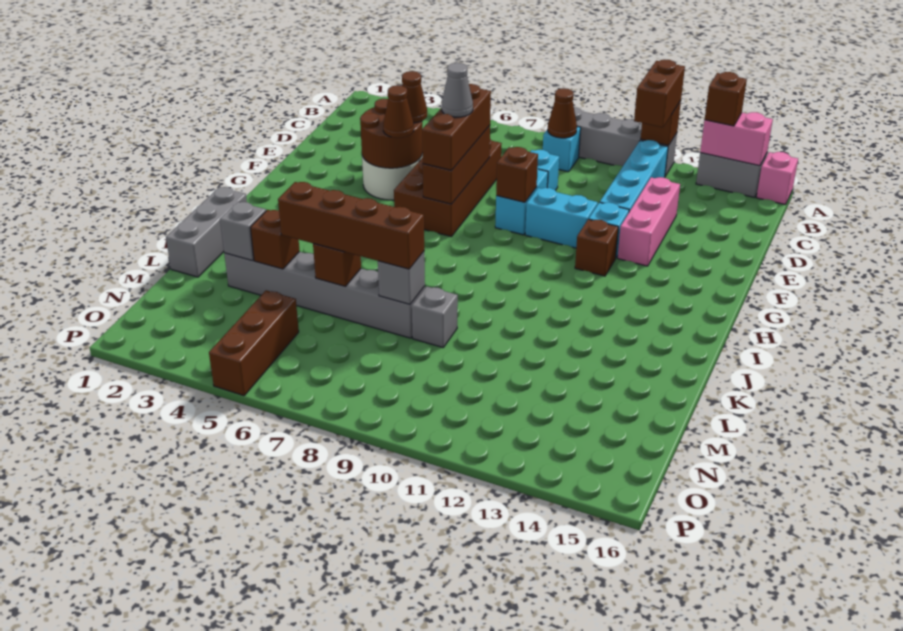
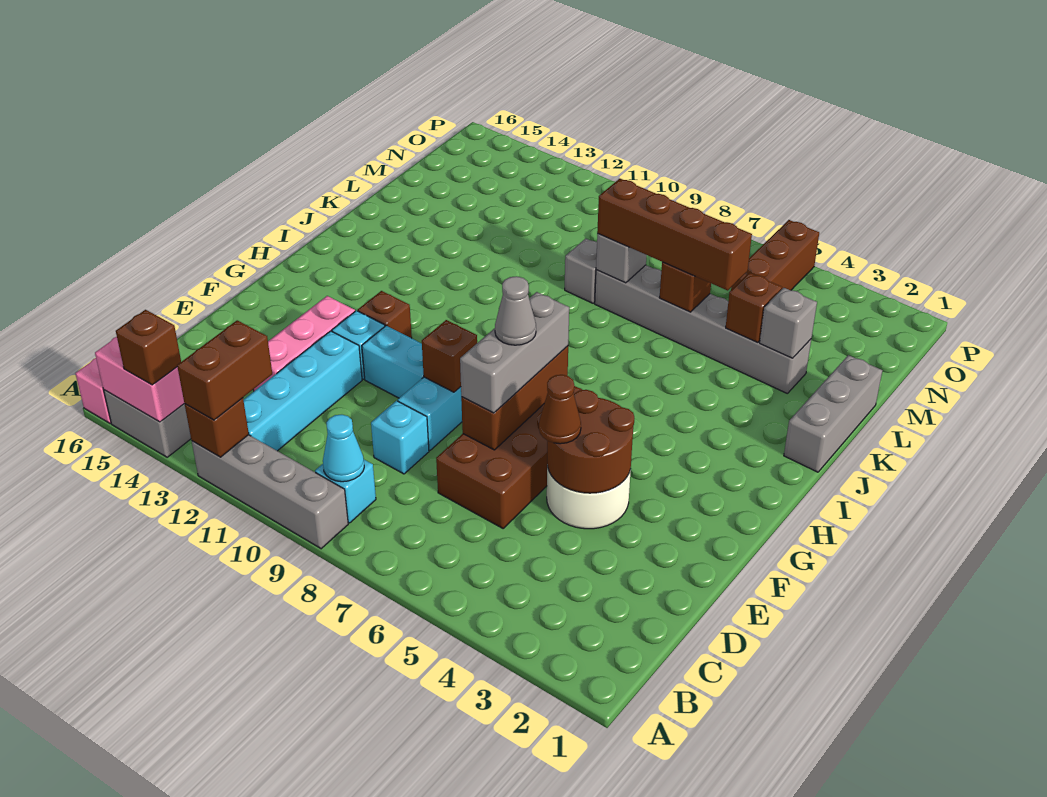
brown 1x1 cone [548,88,577,138] -> cyan 1x1 cone [323,415,364,482]
brown 1x3 brick [422,84,491,171] -> grey 1x3 brick [460,292,569,413]
brown 1x1 cone [383,85,414,138] -> none

